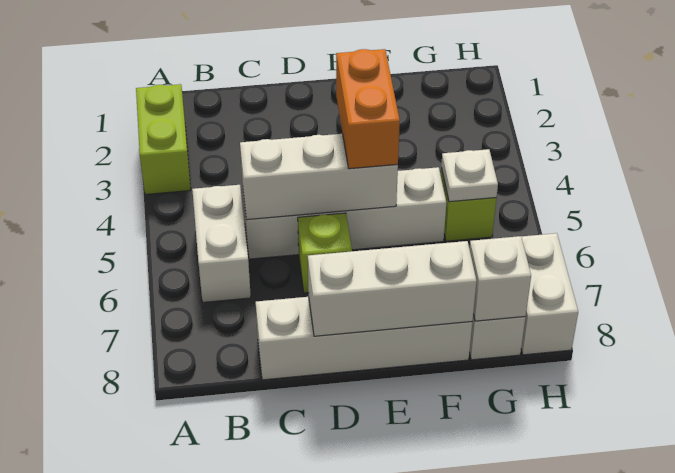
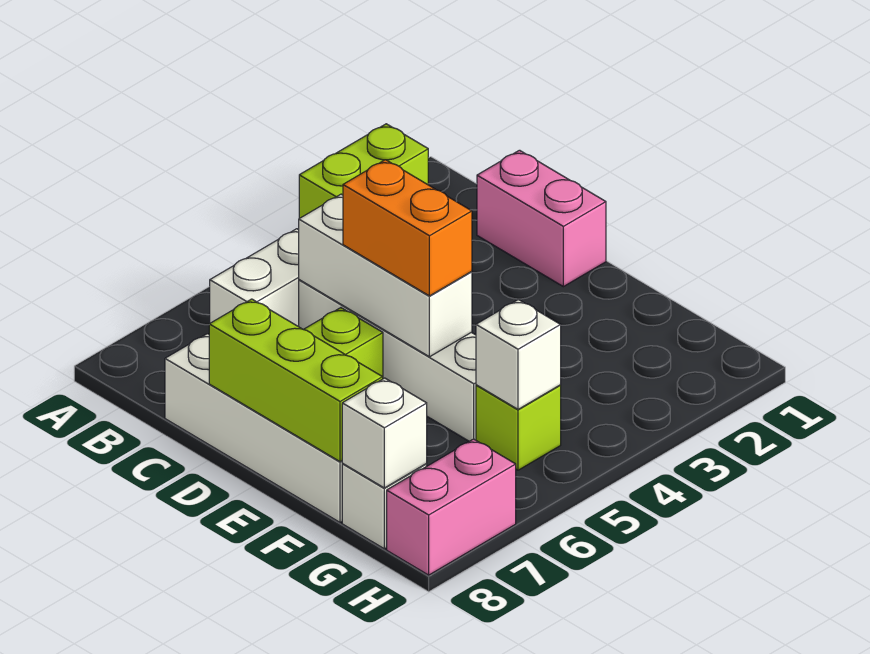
none -> pink 1x2 brick [477,150,606,287]
white 1x3 brick [308,241,477,336] -> lime 1x3 brick [209,299,383,462]
orange 1x2 brick [336,49,400,169] -> orange 1x2 brick turned to [343,160,472,296]
white 1x1 plate [441,149,498,202] -> white 1x1 brick [476,300,561,409]
white 1x2 brick [521,233,578,355] -> pink 1x2 brick [387,439,516,575]

